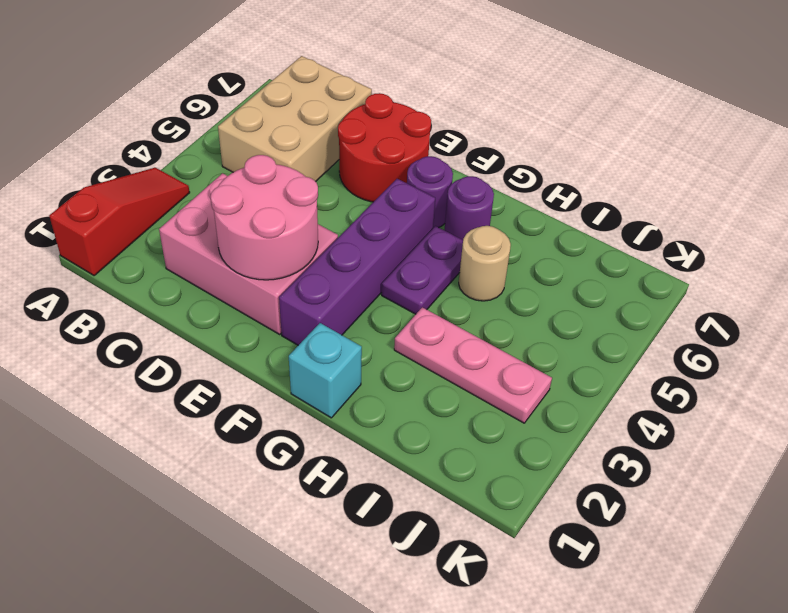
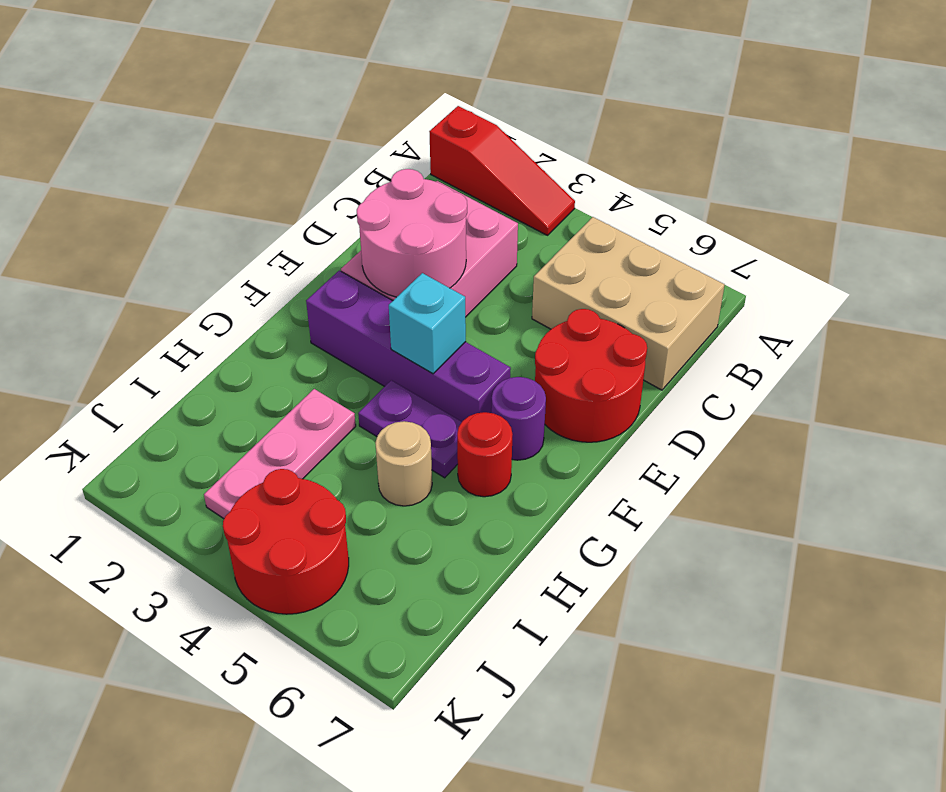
cyan 1x1 brick [289,323,362,418] -> cyan 1x1 brick moved to [389,273,466,374]
purple 1x1 round brick [444,176,494,240] -> red 1x1 round brick [457,412,512,497]
none -> red 2x2 round brick [223,469,349,614]

